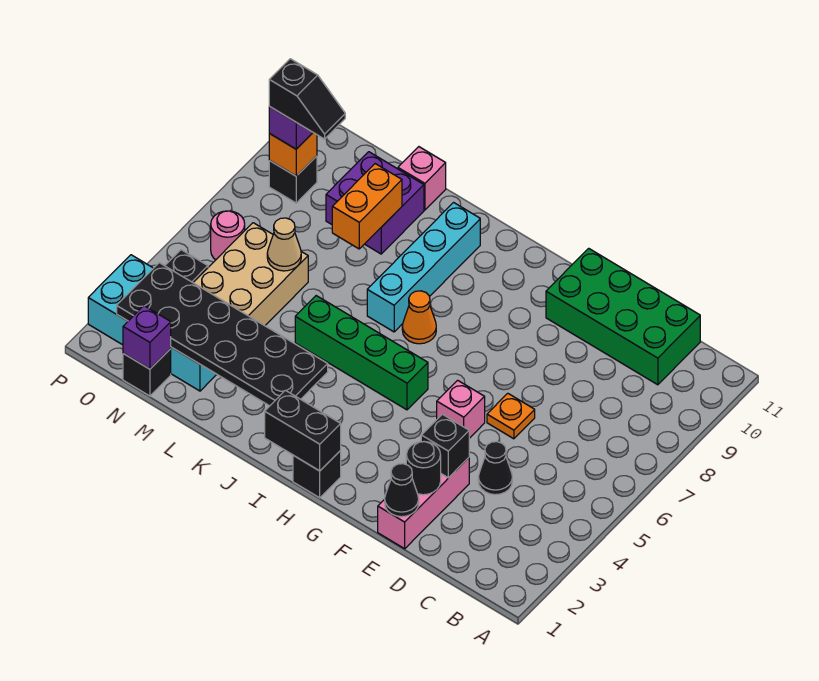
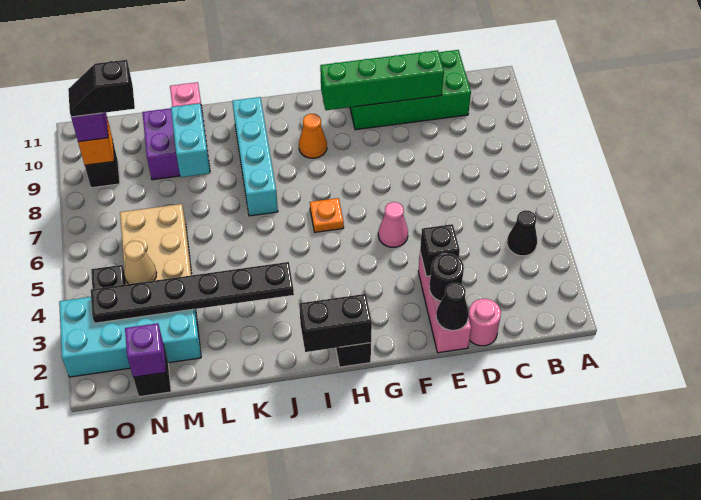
black 1x1 cone [478,442,512,495] -> black 1x1 cone moved to [507,210,537,256]
orange 1x1 plate [487,393,535,439] -> orange 1x1 plate moved to [310,198,344,232]
pink 1x1 brick [437,380,485,438] -> pink 1x1 cone [378,202,408,247]
green 1x4 brick [295,296,428,410] -> green 1x4 brick moved to [320,50,444,110]
orange 1x1 cone [402,291,436,344] -> orange 1x1 cone moved to [299,114,327,158]
black 2x6 plate [117,263,328,406] -> black 1x6 plate [91,262,294,323]
orange 1x2 brick [332,164,402,249] -> cyan 1x2 brick [171,103,210,177]
tan 1x1 cone [267,218,301,271] -> tan 1x1 cone moved to [124,241,156,284]
black 1x2 slope [269,59,345,139] -> black 1x2 slope turned to [68,60,135,117]
pink 1x1 round brick [211,211,245,260] -> pink 1x1 round brick moved to [468,299,501,346]

